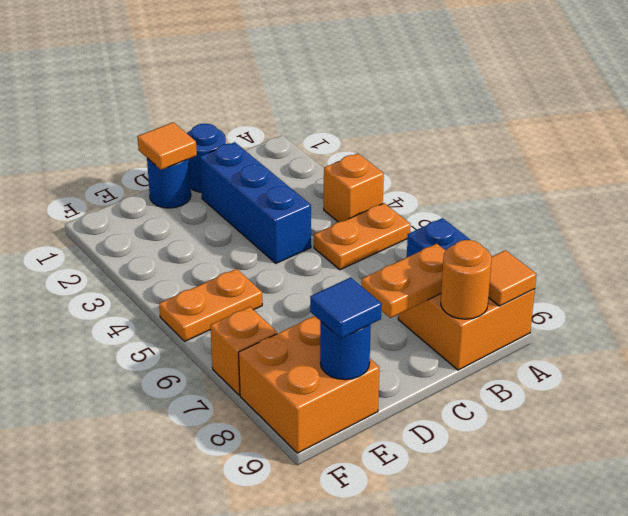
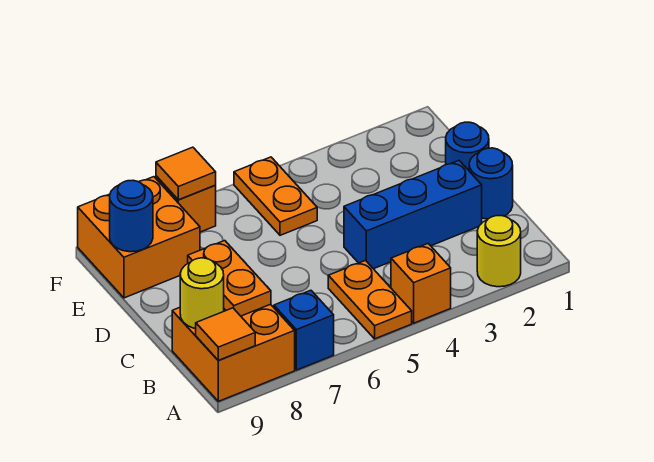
none -> yellow 1x1 round brick [477,216,521,287]
orange 1x1 round brick [441,240,492,319] -> yellow 1x1 round brick [180,258,224,329]
orange 1x1 tile [137,122,197,170] -> orange 1x1 tile moved to [156,147,216,200]
blue 1x1 tile [310,277,382,339] -> none

